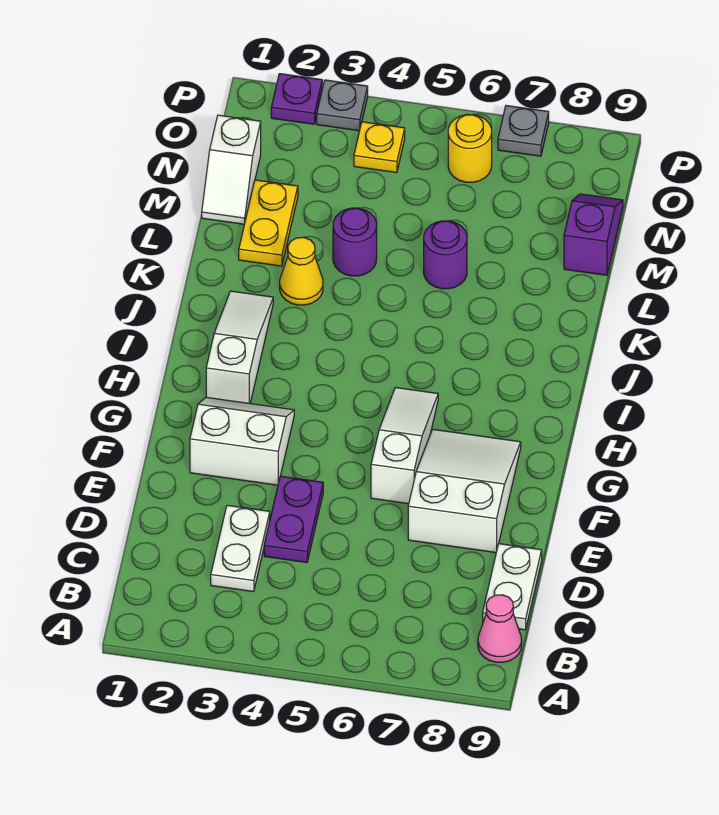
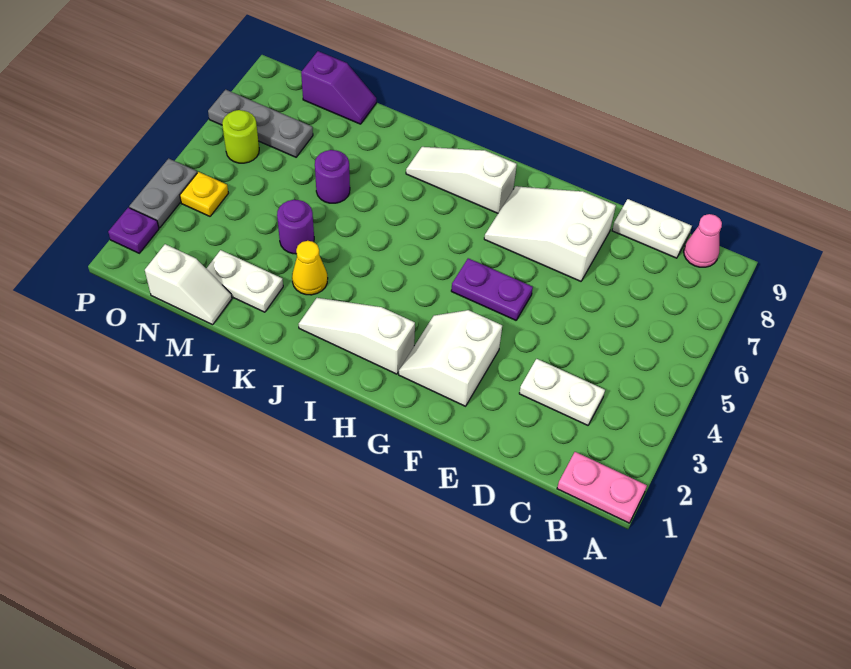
none -> pink 1x2 plate [557,452,647,523]
purple 1x2 plate [264,476,323,562] -> purple 1x2 plate moved to [451,258,533,320]
white 1x3 slope [371,387,438,504] -> white 1x3 slope moved to [406,147,517,213]
yellow 1x2 plate [239,180,298,266] -> white 1x2 plate [206,250,283,312]
purple 1x2 slope [564,194,623,275] -> purple 1x2 slope turned to [301,51,376,124]
yellow 1x1 round brick [448,114,492,182] -> lime 1x1 round brick [222,110,259,163]
grey 1x1 plate [317,80,368,131] -> grey 1x2 plate [129,159,197,228]
grey 1x1 plate [498,106,549,156] -> grey 1x3 plate [208,90,313,157]

